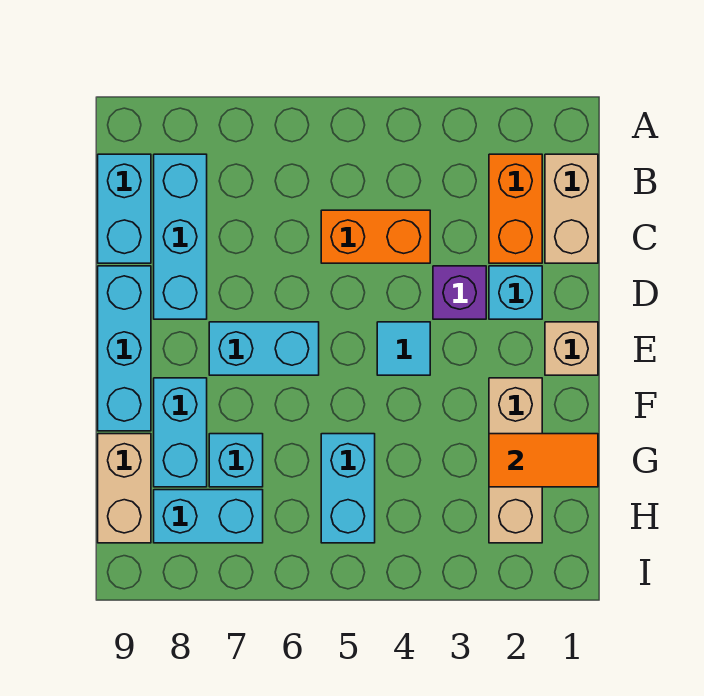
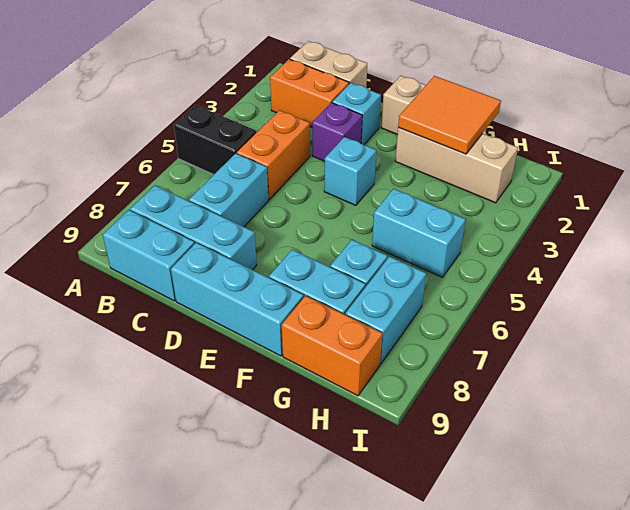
none -> black 1x2 brick [174,105,257,174]
cyan 1x1 tile [377,322,430,375] -> cyan 1x1 brick [324,137,376,205]
cyan 1x2 brick [209,322,319,375] -> cyan 1x2 brick moved to [189,153,269,227]
orange 1x2 tile [489,434,598,487] -> orange 2x2 tile [398,76,501,154]
tan 1x2 brick [98,434,151,543] -> orange 1x2 brick [282,296,383,396]

